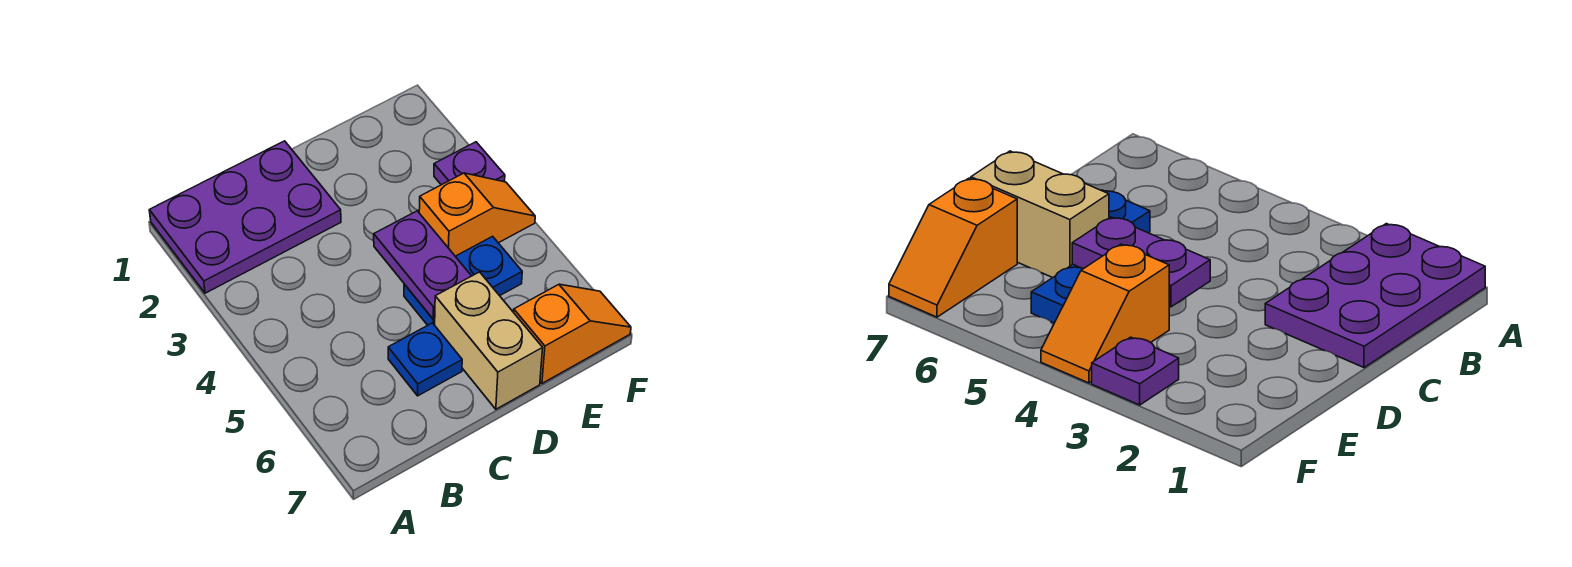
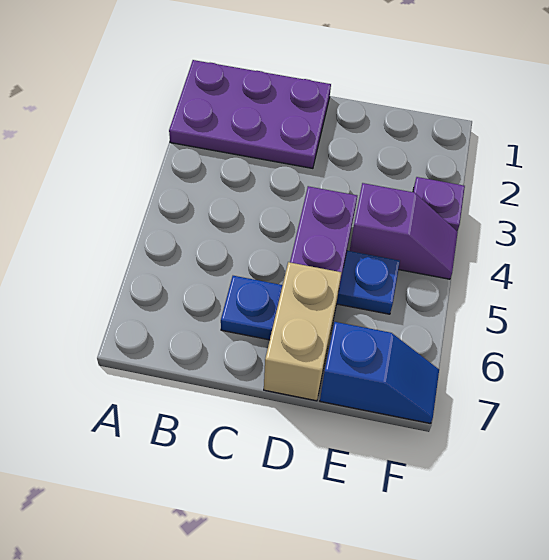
orange 1x2 slope [419,173,535,256] -> purple 1x2 slope [350,183,458,279]
orange 1x2 slope [514,284,631,383] -> blue 1x2 slope [320,322,439,424]

